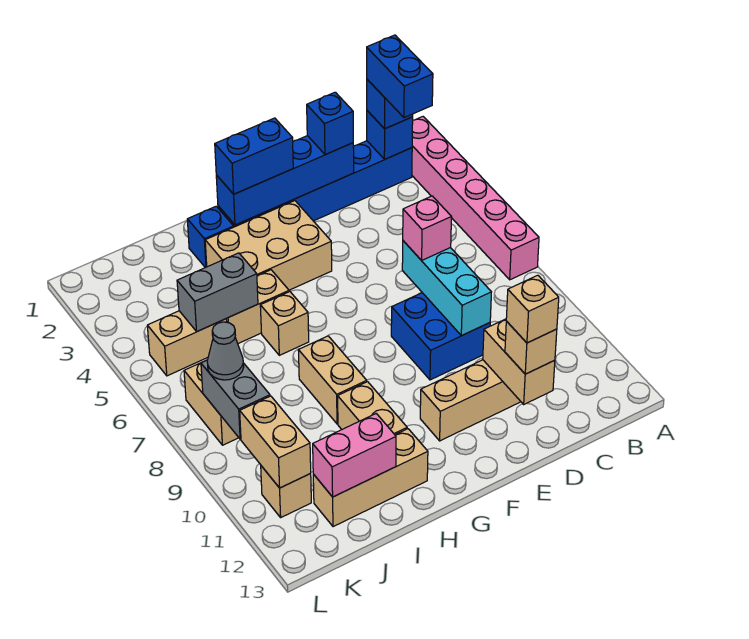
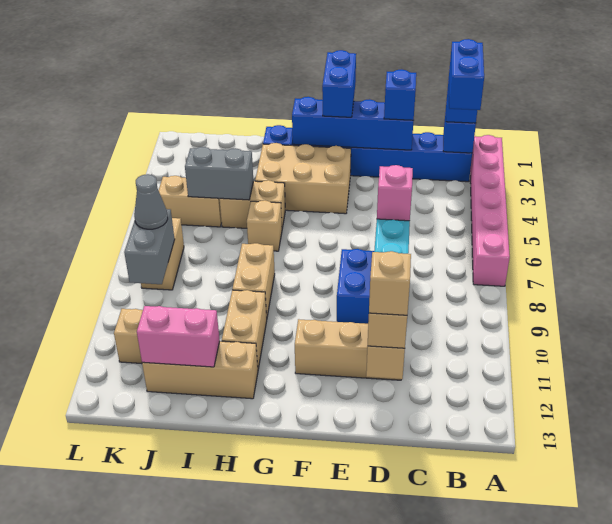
blue 1x2 brick [215,118,293,194] -> blue 1x2 brick turned to [322,50,356,117]
tan 1x2 brick [240,396,311,488] -> none

